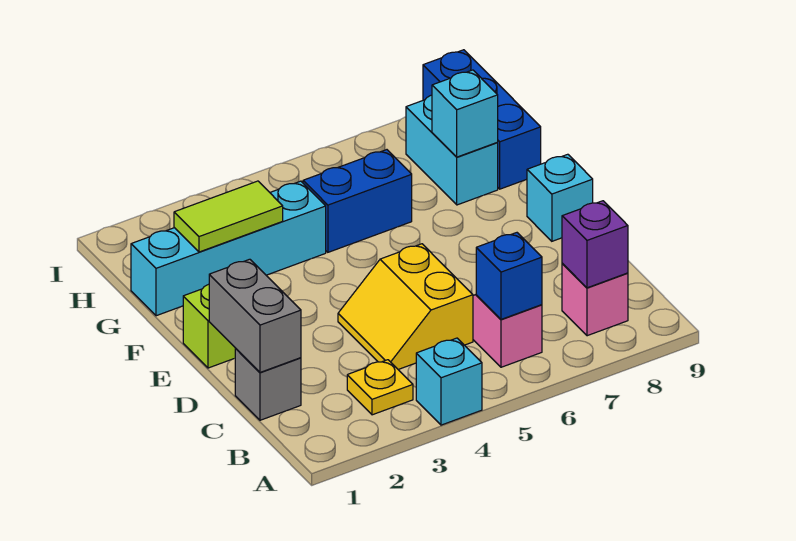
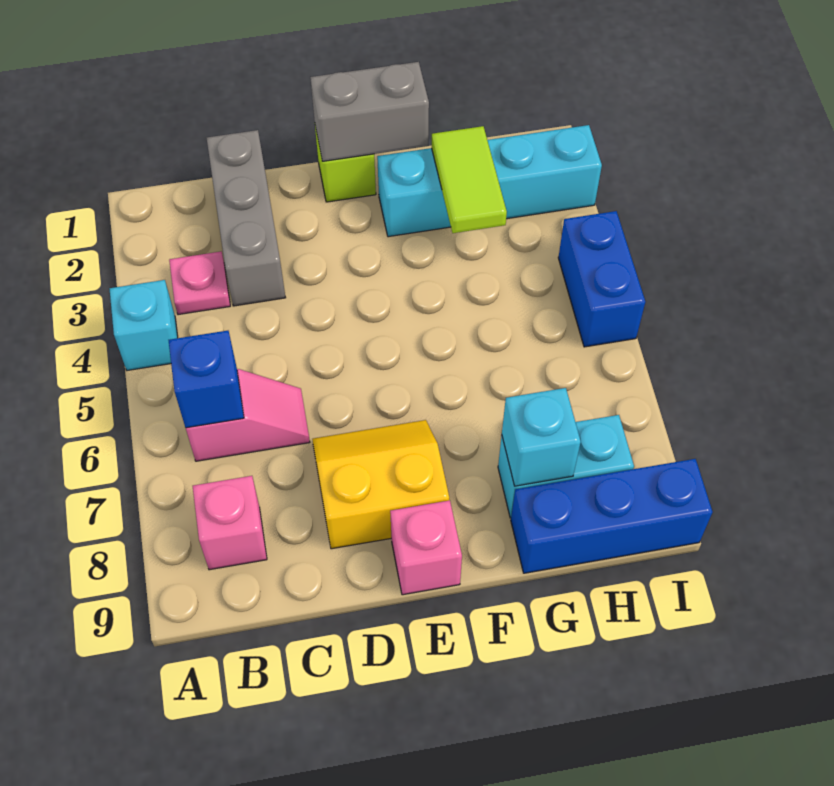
yellow 1x1 plate [347,360,413,415] -> pink 1x1 plate [169,251,230,315]
purple 1x1 brick [562,201,628,288] -> none
grey 1x1 brick [235,348,301,420] -> grey 1x3 brick [207,130,286,306]
grey 1x2 brick [209,259,301,372] -> grey 1x2 brick moved to [310,62,429,161]
yellow 2x2 slope [338,244,473,369] -> yellow 2x2 slope moved to [312,420,449,549]
cyan 1x1 brick [527,154,593,241] -> pink 1x1 brick [390,500,462,595]
cyan 1x4 brick [131,181,326,316] -> cyan 1x4 brick turned to [377,125,602,237]
blue 1x2 brick [303,150,412,252] -> blue 1x2 brick moved to [558,211,645,347]

